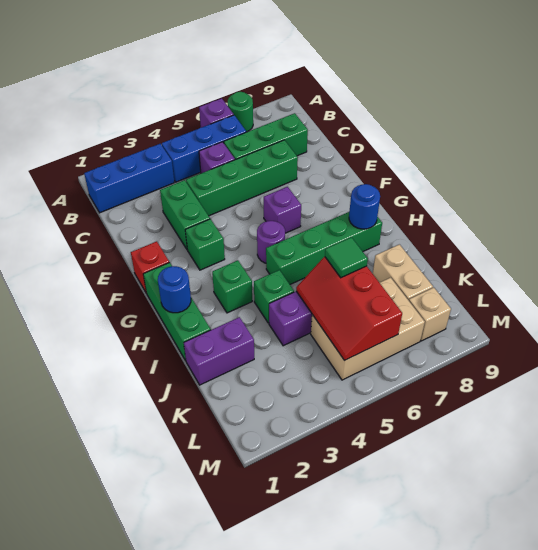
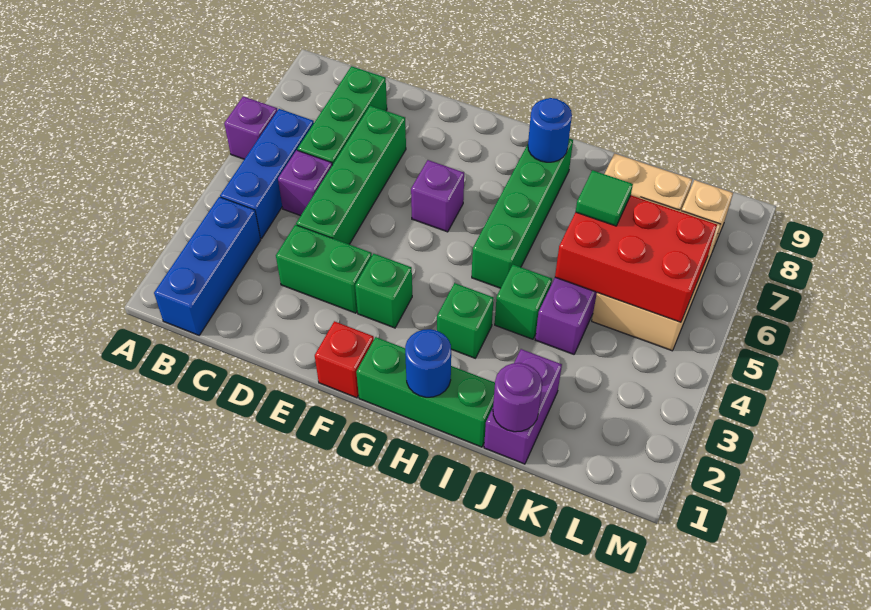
green 1x1 round brick [228,92,253,132] -> none
purple 1x1 round brick [257,221,285,263] -> purple 1x1 round brick moved to [493,363,542,432]
red 2x3 slope [296,257,402,361] -> red 2x3 brick [555,195,717,322]

